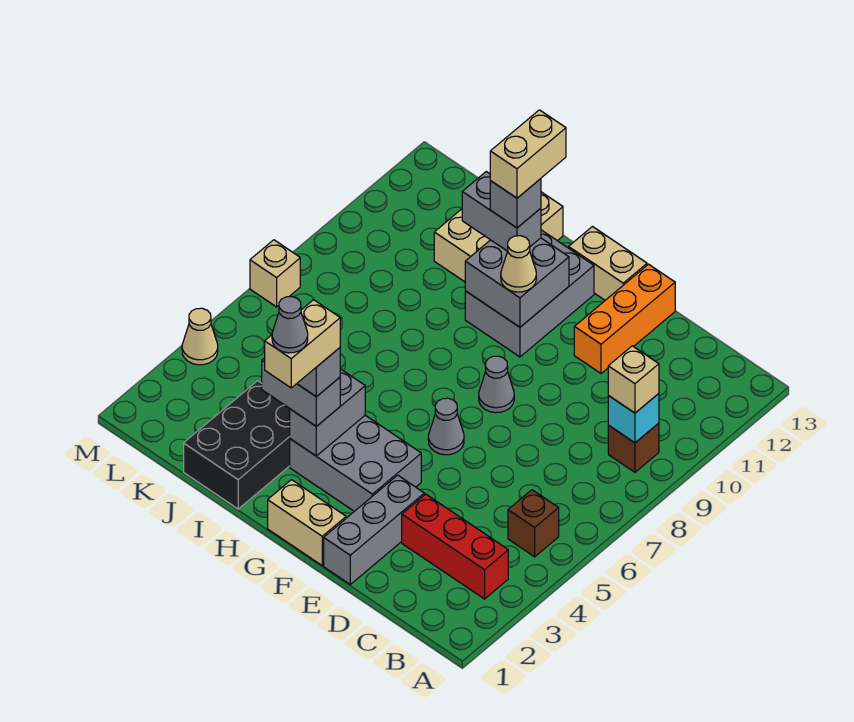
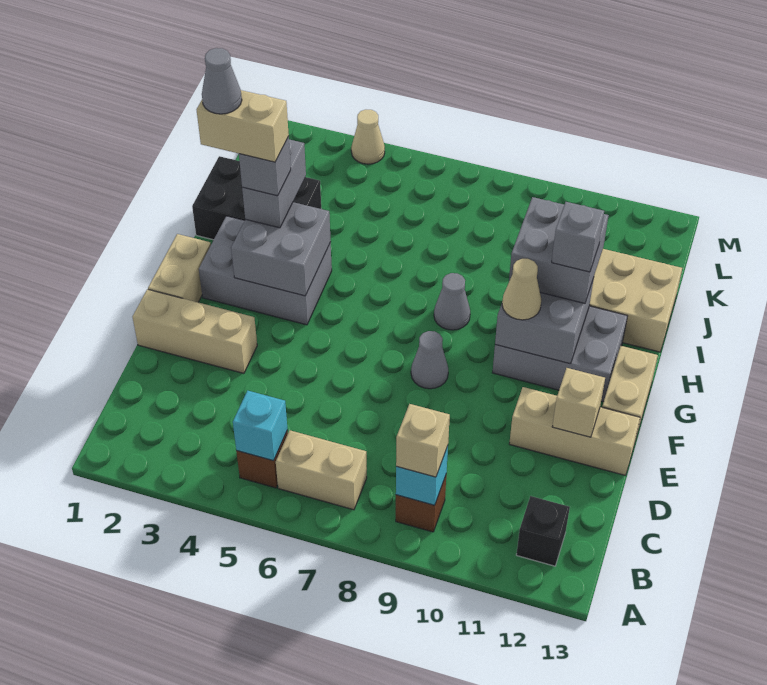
red 1x3 brick [402,494,508,599] -> none
none -> cyan 1x1 brick [233,391,287,461]
none -> black 1x1 brick [516,496,570,566]
grey 1x3 brick [324,475,424,584] -> tan 1x3 brick [133,289,257,373]
orange 1x3 brick [574,264,675,373] -> tan 1x3 brick [509,387,640,475]
grey 2x3 brick [290,415,421,511] -> grey 2x3 brick turned to [199,216,332,325]
grey 1x1 cone [428,398,464,455] -> grey 1x1 cone moved to [434,273,470,330]
grey 1x2 brick [290,369,365,456] -> grey 2x2 brick [231,202,331,296]
grey 1x2 brick [462,172,541,251] -> grey 2x2 brick [509,197,609,303]
tan 1x2 brick [490,110,566,198] -> tan 1x2 brick moved to [276,430,367,510]
tan 1x1 brick [250,240,300,307] -> tan 1x1 brick moved to [552,368,605,437]

